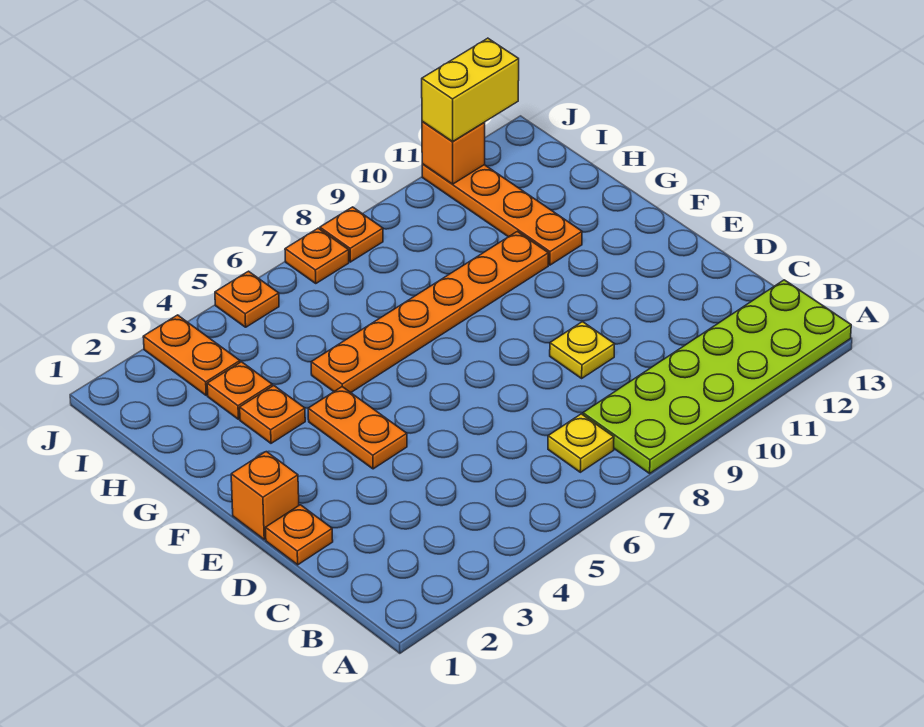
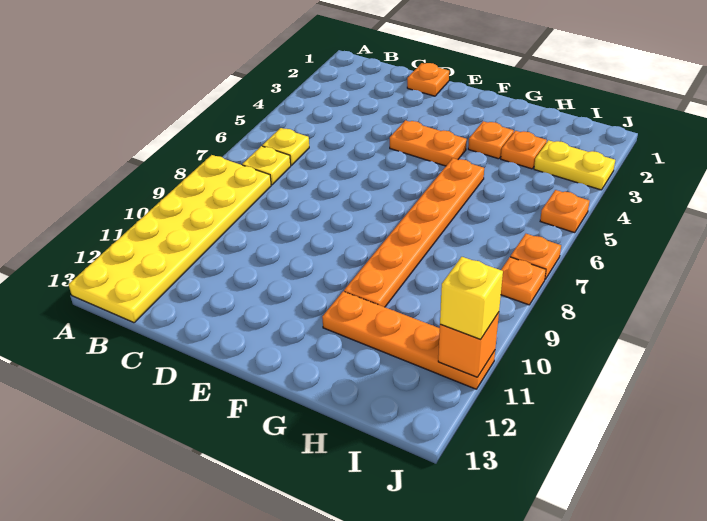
lime 2x6 plate [583,280,851,473] -> yellow 2x6 plate [69,155,271,323]
yellow 1x1 plate [550,322,615,378] -> yellow 1x1 plate moved to [262,128,309,165]
orange 1x1 brick [231,452,299,540] -> none
orange 1x2 plate [143,315,240,395] -> yellow 1x2 plate [534,140,615,190]
yellow 1x2 brick [422,38,519,142] -> yellow 1x1 brick [440,257,503,340]

